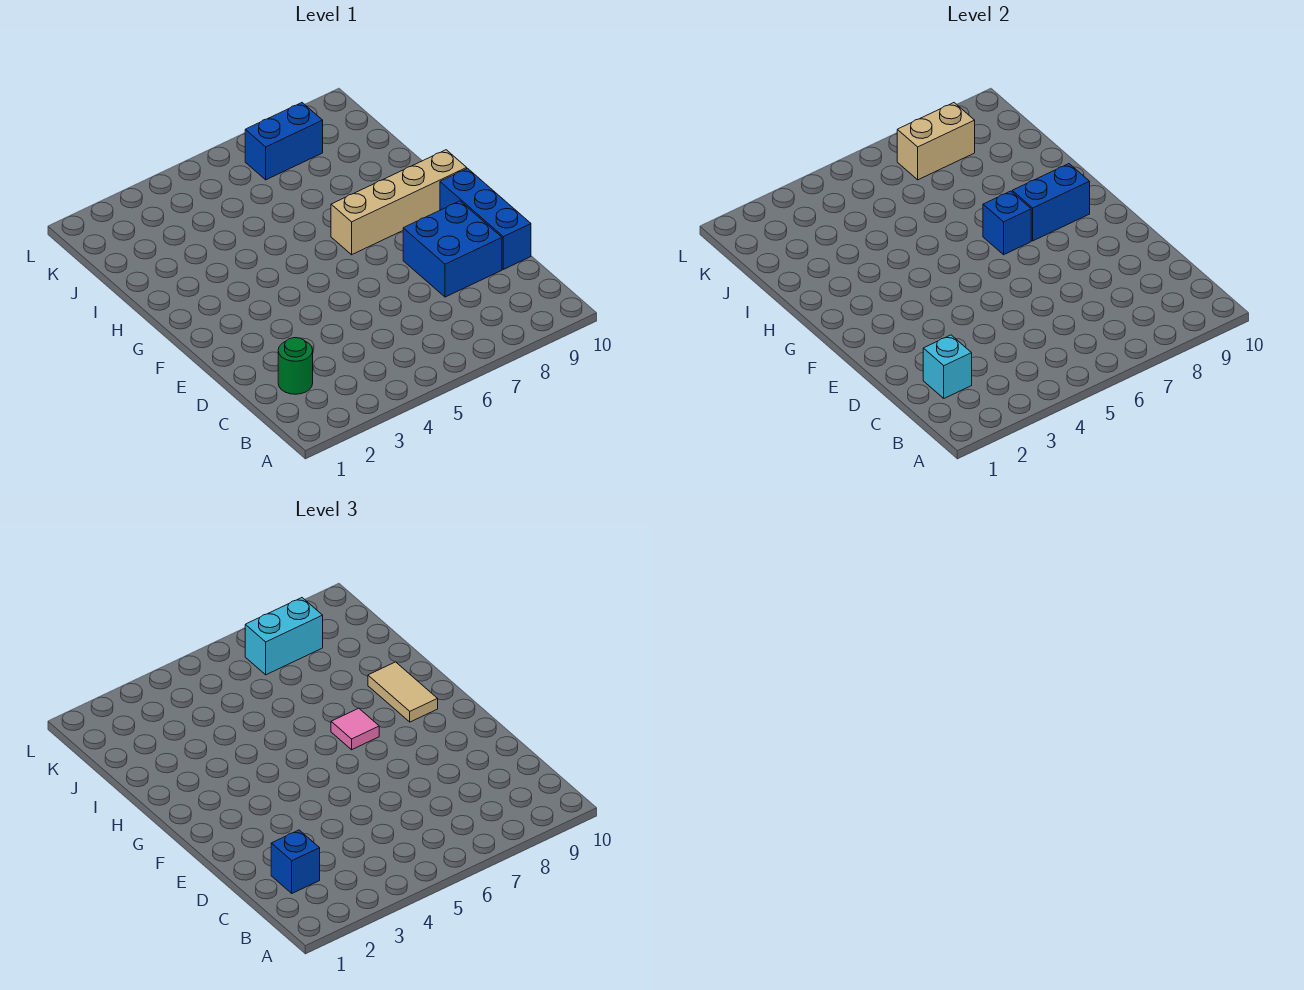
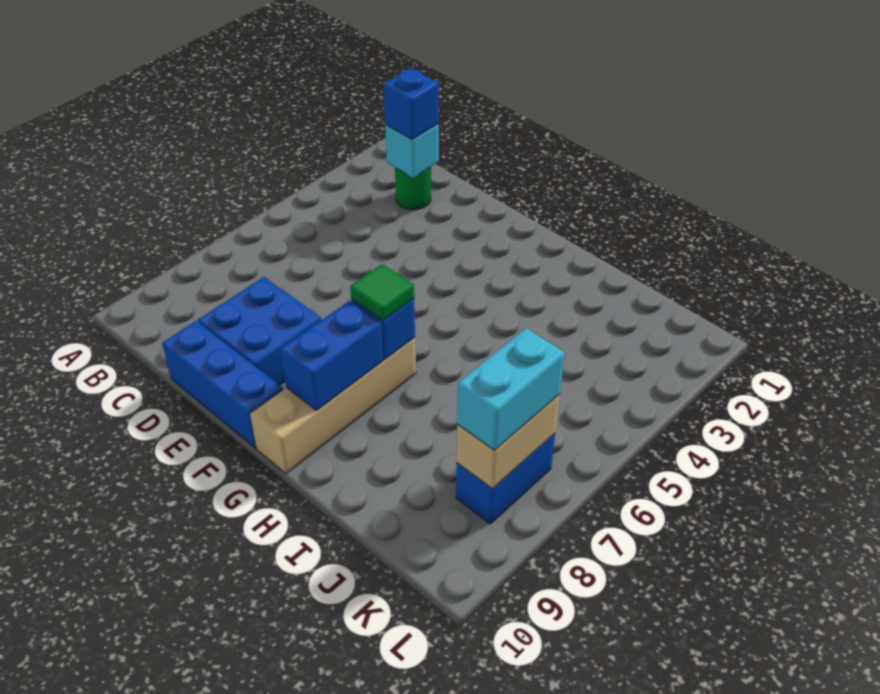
pink 1x1 tile [331,708,379,750] -> green 1x1 tile [350,264,414,320]
tan 1x2 tile [368,662,438,722] -> none

